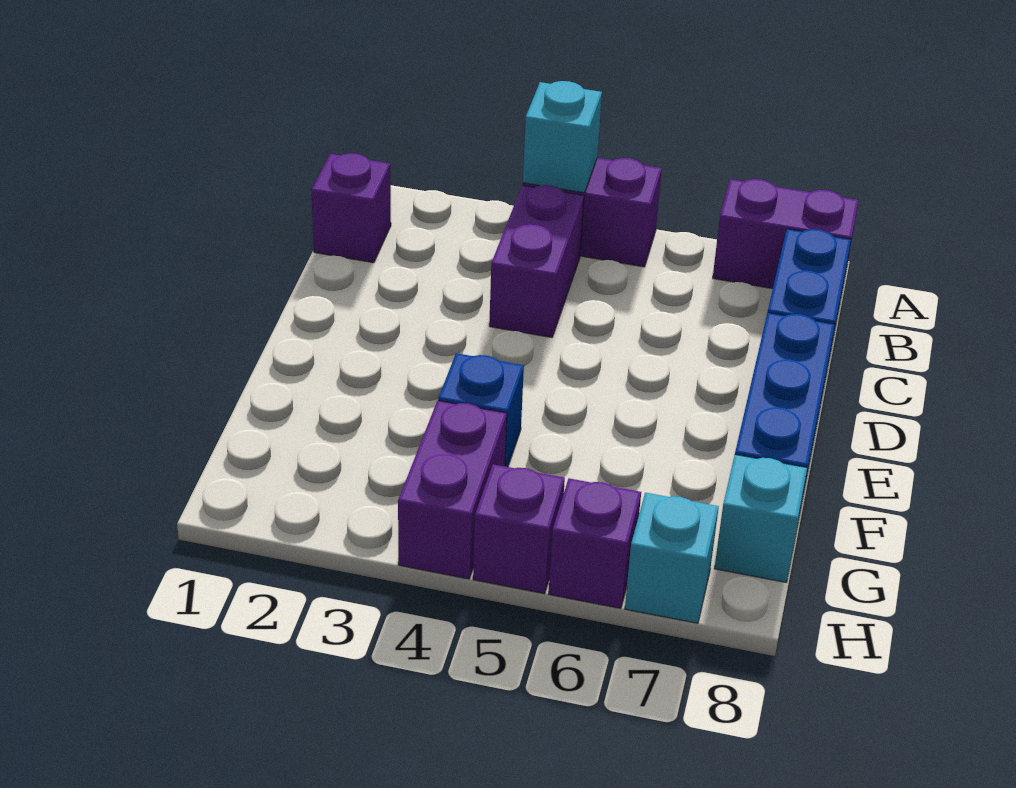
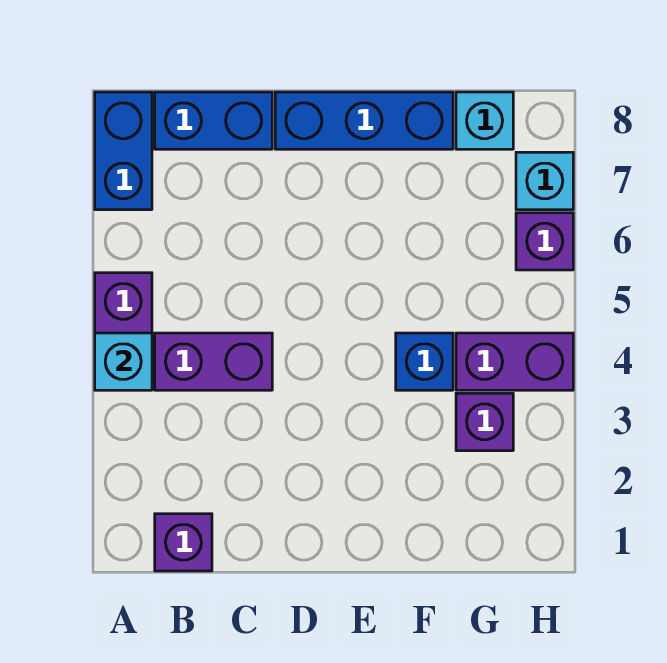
purple 1x2 brick [713,179,859,289] -> blue 1x2 brick [95,92,152,210]
purple 1x1 brick [473,464,565,594] -> purple 1x1 brick moved to [456,393,513,451]

